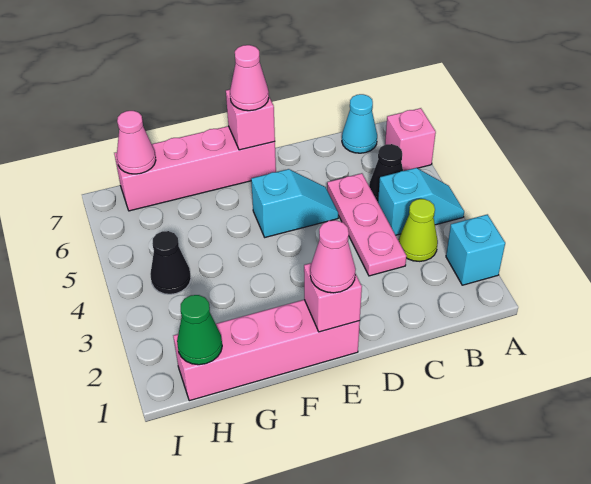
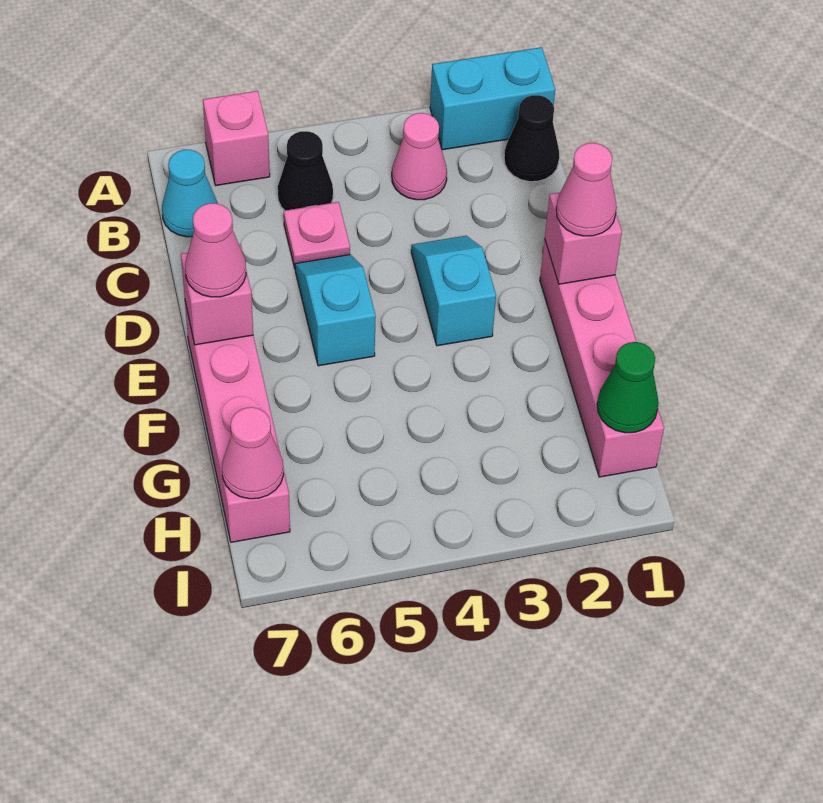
cyan 1x1 brick [446,214,505,285] -> cyan 1x2 brick [430,47,555,150]
cyan 1x2 slope [378,168,464,235] -> cyan 1x2 slope moved to [411,236,496,346]
lime 1x1 cone [399,199,438,261] -> pink 1x1 cone [392,113,447,200]
pink 1x3 plate [327,173,406,276] -> pink 1x1 plate [284,202,350,268]
black 1x1 cone [150,231,191,294] -> black 1x1 cone moved to [504,95,559,182]

